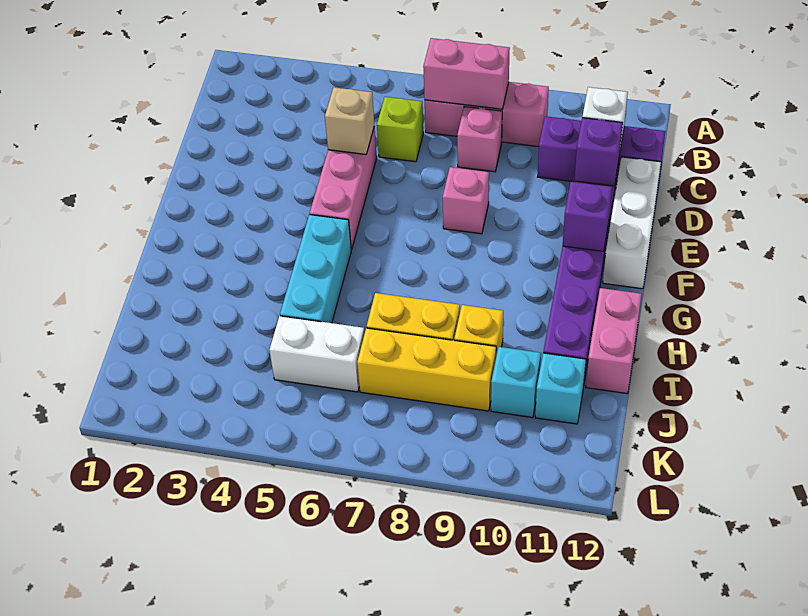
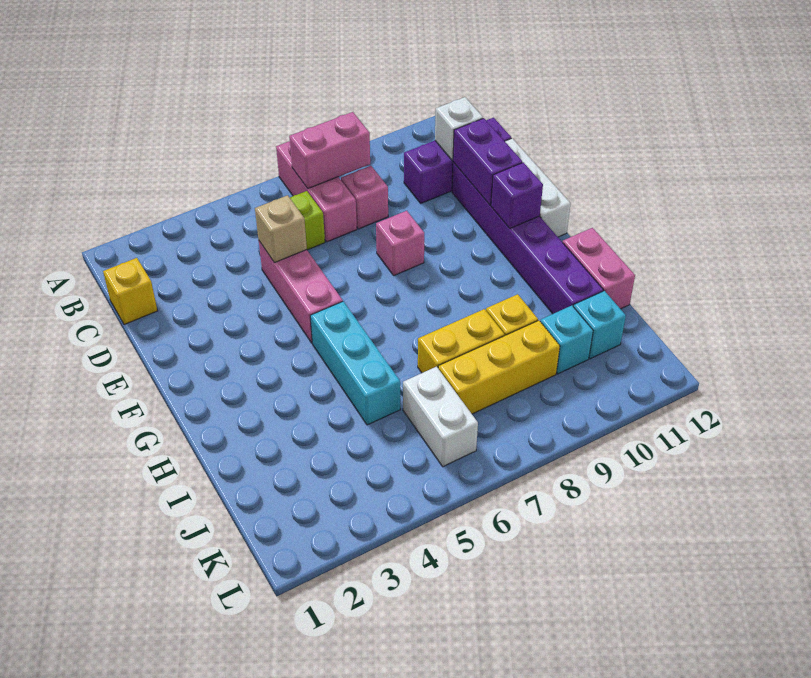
pink 1x3 brick [425,82,549,147] -> pink 1x3 brick turned to [276,142,357,242]
none -> yellow 1x1 brick [103,258,157,325]
purple 1x1 brick [574,118,623,186] -> purple 1x2 brick [453,118,522,205]
white 1x2 brick [270,316,365,392] -> white 1x2 brick turned to [403,367,478,467]

